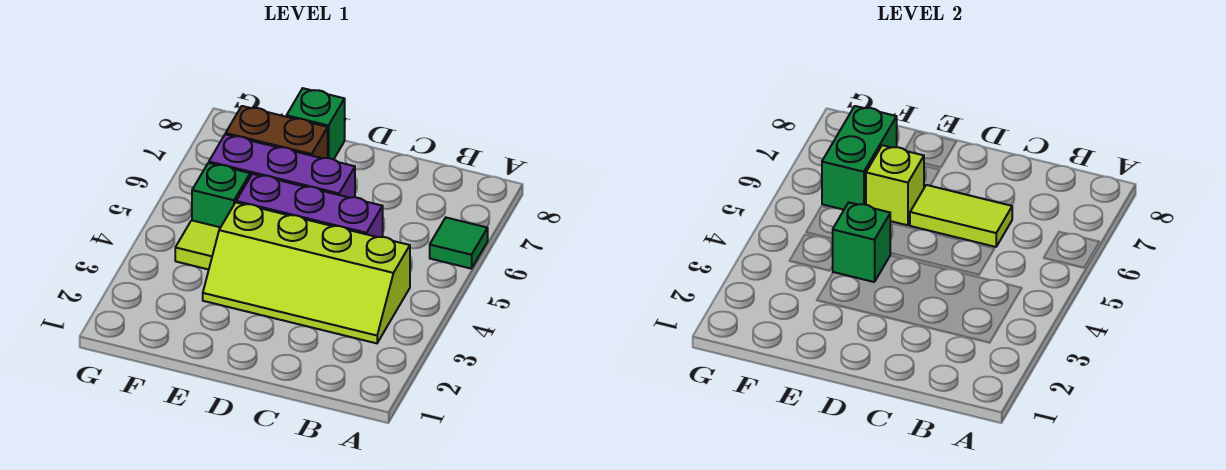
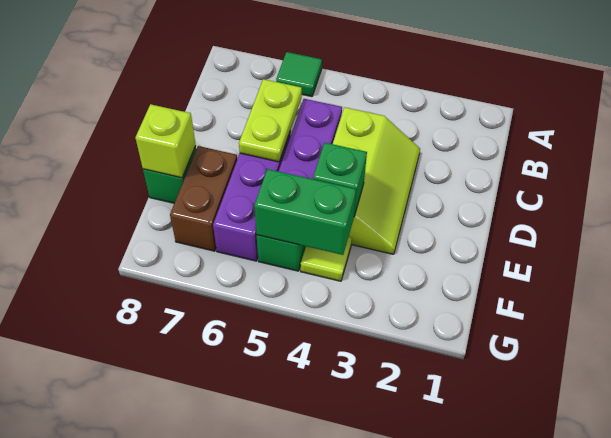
lime 2x4 slope [203,202,410,343] -> lime 2x3 slope [333,107,420,254]
lime 1x2 tile [910,185,1012,247] -> lime 1x2 plate [239,79,302,162]
lime 1x1 brick [866,145,924,225] -> lime 1x1 brick moved to [135,104,196,178]
green 1x2 brick [822,106,897,210] -> green 1x2 brick moved to [254,169,356,255]

